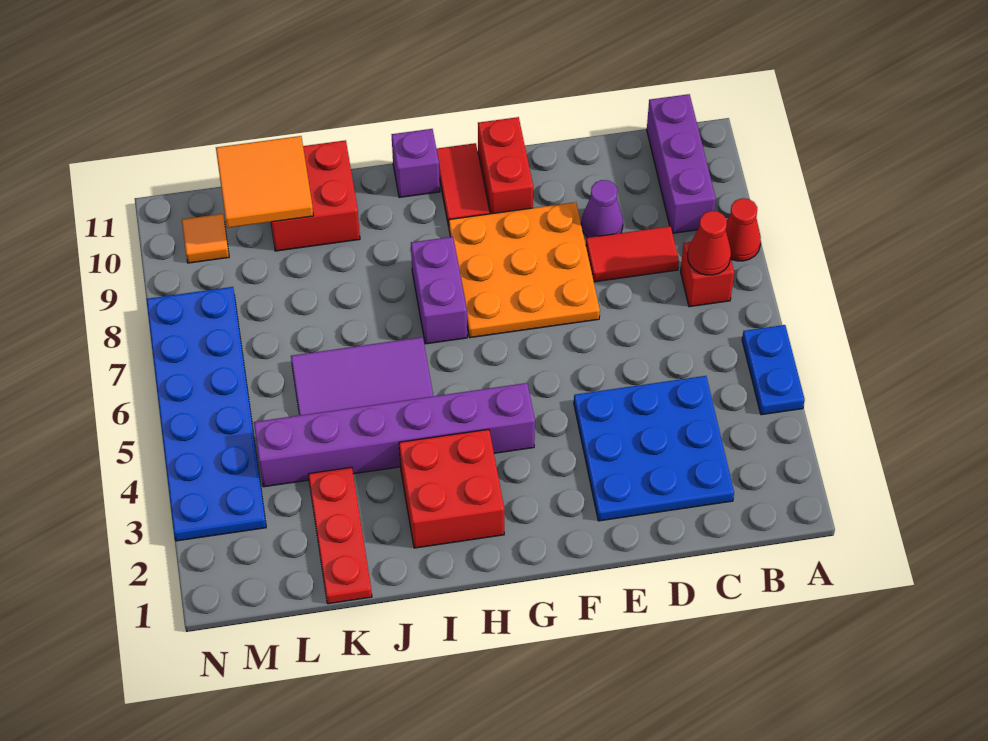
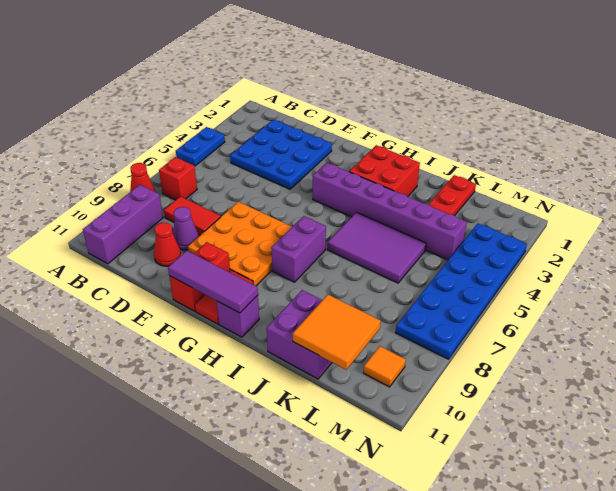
red 1x1 cone [688,211,731,275] -> red 1x1 cone moved to [154,223,181,266]
none -> purple 1x3 tile [168,251,258,313]
red 2x2 brick [271,140,360,251] -> purple 2x2 brick [267,290,332,379]

